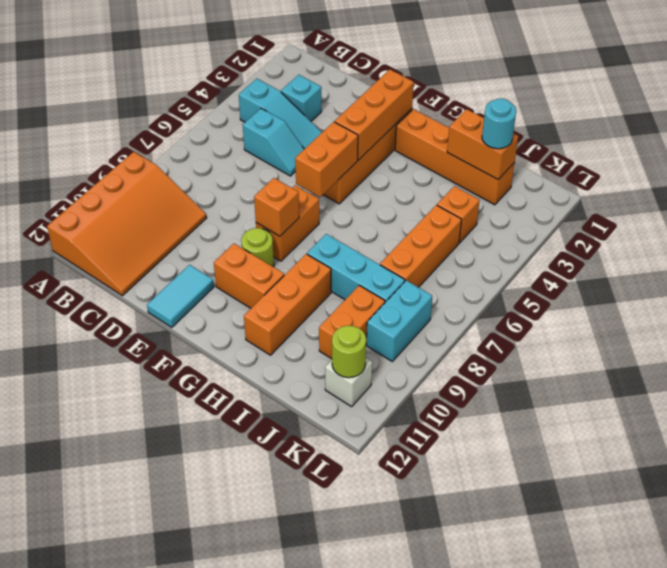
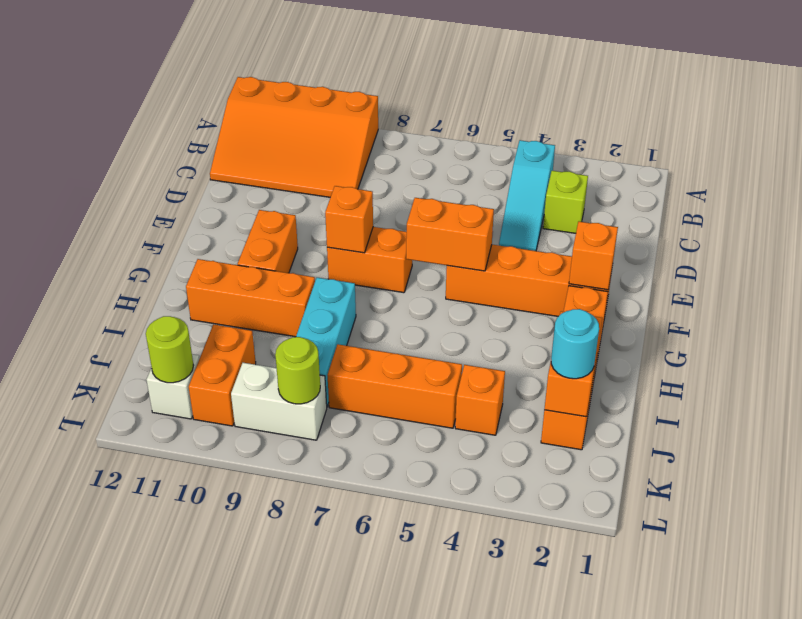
cyan 1x1 brick [281,75,321,121] -> lime 1x1 brick [543,171,588,233]
cyan 1x2 slope [243,108,304,176] -> none
cyan 1x2 tile [147,265,214,327] -> none
orange 1x3 brick [335,70,414,160] -> orange 1x1 brick [569,222,618,290]
lime 1x1 round brick [241,228,274,266] -> lime 1x1 round brick moved to [275,337,320,404]
orange 1x2 brick [319,285,385,359] -> orange 1x2 brick turned to [189,324,256,426]
cyan 1x2 brick [366,280,432,361] -> white 1x2 brick [231,363,327,440]

